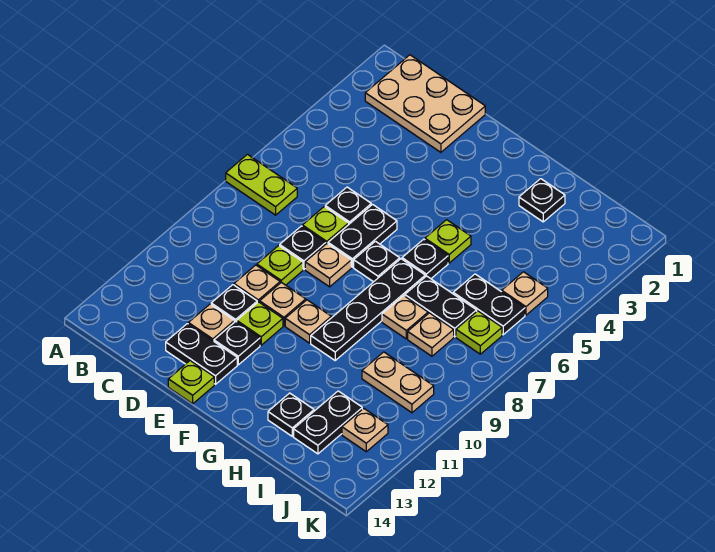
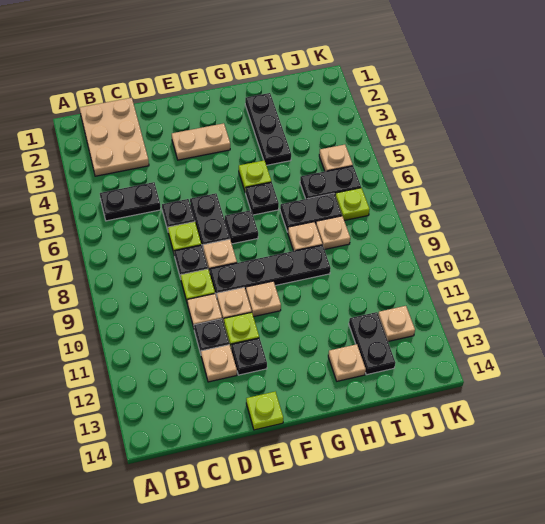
lime 1x2 plate [226,154,297,215] -> none
tan 2x3 plate [365,55,485,152] -> tan 2x3 plate turned to [80,98,149,176]
black 1x2 plate [166,324,237,384] -> black 1x2 plate moved to [100,182,161,221]
black 1x4 plate [311,259,425,360] -> black 1x4 plate turned to [210,245,331,297]
black 1x1 plate [519,179,565,222] -> black 1x3 plate [245,93,291,165]
black 1x1 plate [268,393,314,436] -> tan 1x1 plate [328,344,366,381]
tan 1x2 plate [362,352,434,413] -> tan 1x2 plate moved to [172,123,230,160]

